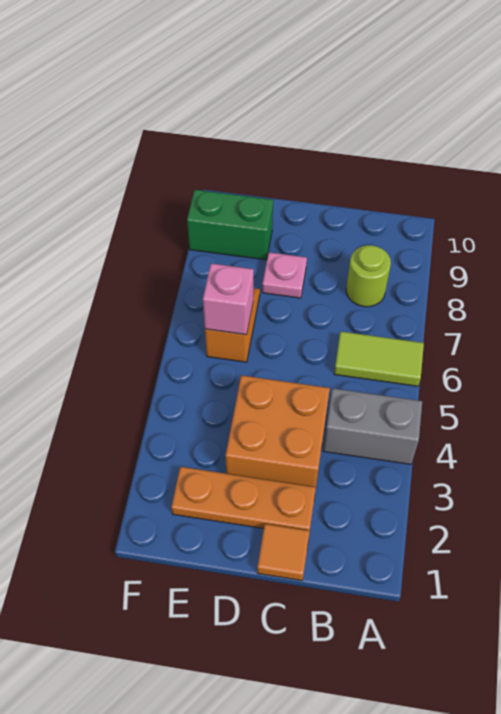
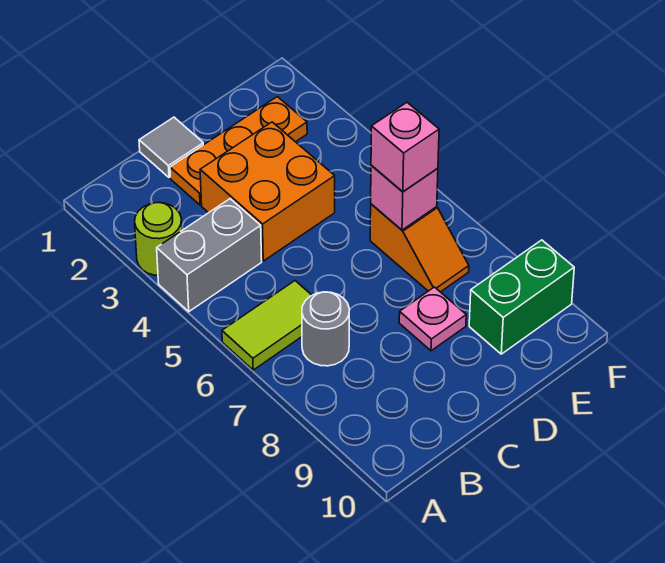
none -> grey 1x1 round brick [302,292,349,366]
lime 1x1 round brick [346,245,391,307] -> lime 1x1 round brick moved to [135,203,182,275]
orange 1x1 tile [257,524,310,580] -> grey 1x1 tile [139,117,203,178]
none -> pink 1x1 brick [371,103,439,192]

